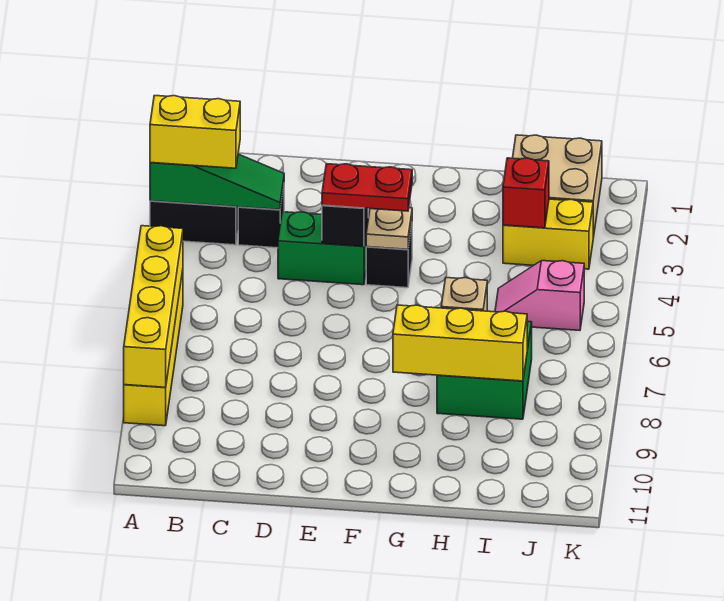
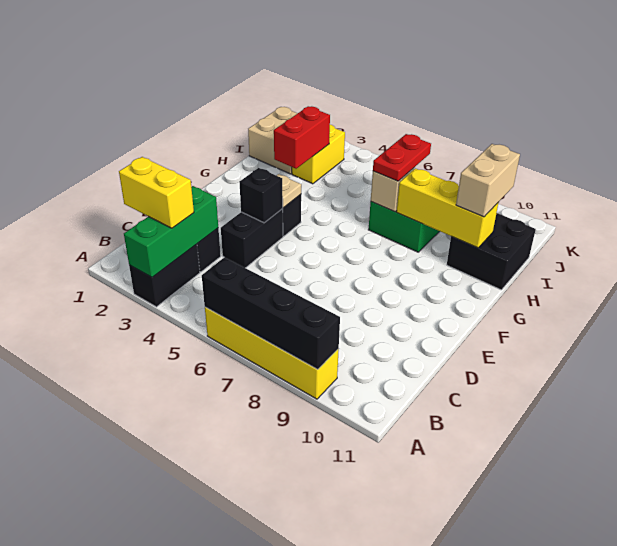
green 1x3 slope [150,154,284,210] -> green 1x3 brick [124,186,218,277]
yellow 1x2 brick [150,96,240,168] -> yellow 1x2 brick turned to [119,157,194,228]
yellow 1x4 brick [124,226,183,387] -> black 1x4 brick [202,257,340,370]
green 1x2 brick [278,212,368,285] -> black 1x2 brick [221,209,283,268]
red 1x2 plate [322,164,412,211] -> red 1x2 plate moved to [373,134,431,181]
yellow 1x3 brick [393,305,527,381] -> yellow 1x3 brick turned to [397,169,499,248]
none -> black 2x2 brick [447,213,536,290]
none -> tan 1x2 brick [456,144,520,217]
red 1x1 brick [503,158,549,228] -> red 1x2 brick [274,106,330,169]
pink 1x2 slope [495,261,584,330] -> none

